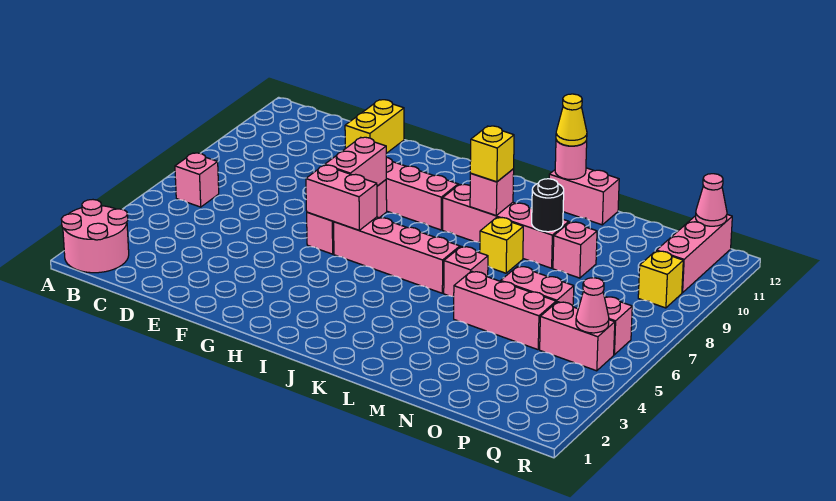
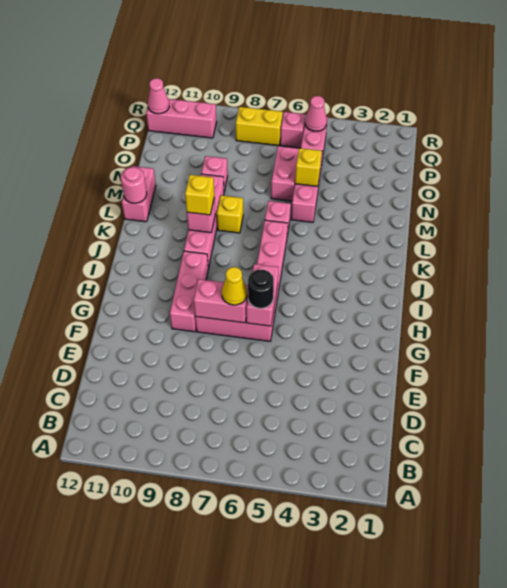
pink 2x2 round brick [61,200,129,273] -> none
pink 1x1 brick [175,153,219,207] -> none
yellow 1x2 brick [345,100,404,153] -> yellow 1x2 brick moved to [236,107,283,146]
yellow 1x1 cone [556,94,587,146] -> yellow 1x1 cone moved to [222,267,247,305]
black 1x1 round brick [532,179,564,232] -> black 1x1 round brick moved to [248,270,274,308]
yellow 1x1 brick [638,251,683,308] -> yellow 1x1 brick moved to [295,148,322,186]

